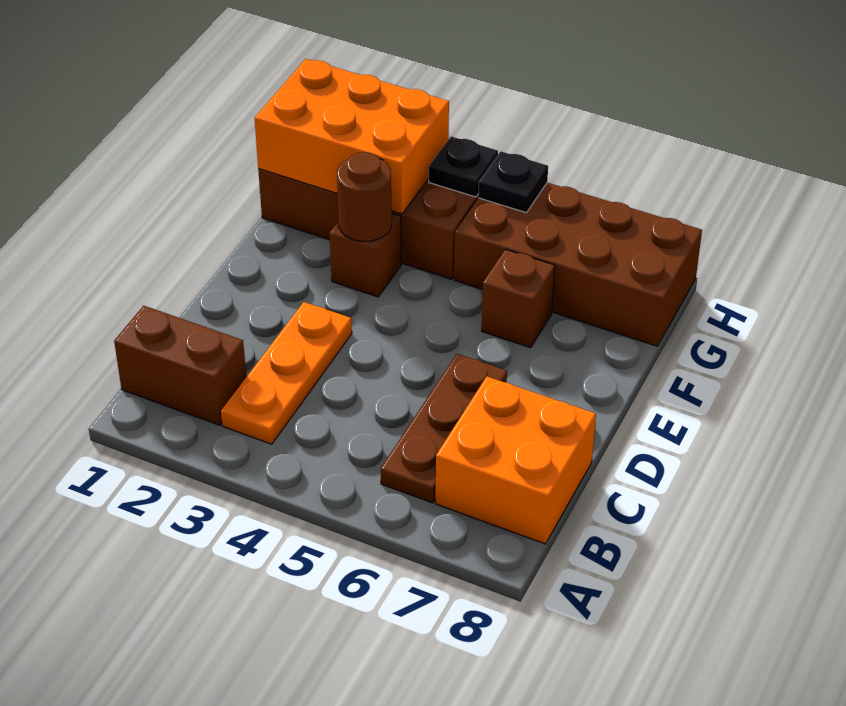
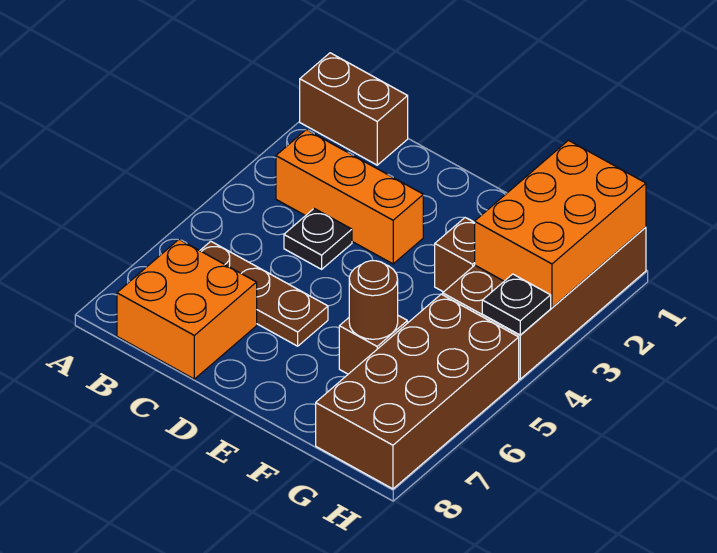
brown 1x2 brick [114,306,246,425] -> brown 1x2 brick turned to [300,53,408,165]
orange 1x3 plate [221,302,352,444] -> orange 1x3 brick [276,130,423,264]
brown 1x1 round brick [337,152,392,241] -> brown 1x1 round brick moved to [349,261,398,339]
black 1x1 plate [478,151,548,213] -> black 1x1 plate moved to [284,209,352,269]

